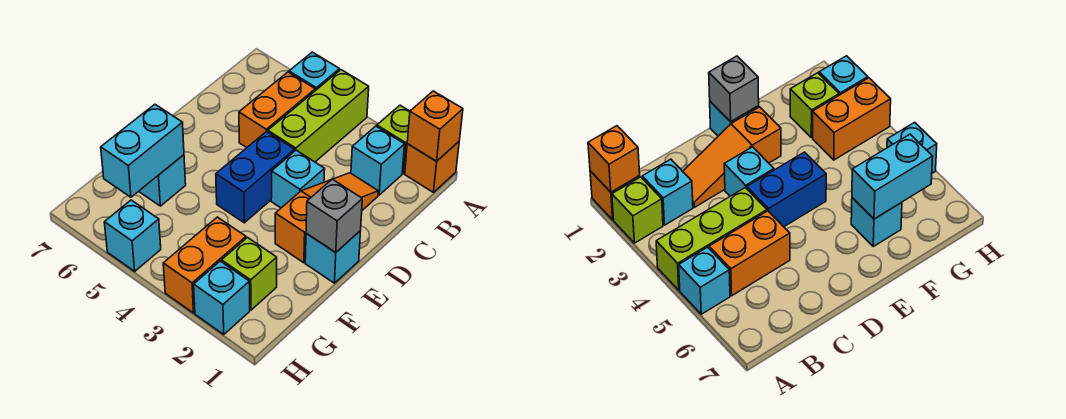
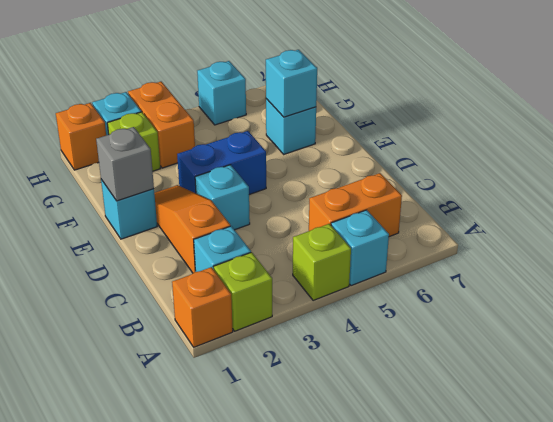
orange 1x1 brick [407,91,463,161] -> orange 1x1 brick moved to [56,103,106,170]
lime 1x3 brick [268,70,369,162] -> lime 1x1 brick [293,224,351,301]
orange 1x2 brick [239,72,315,148] -> orange 1x2 brick turned to [309,173,402,237]
orange 1x3 slope [275,173,378,263] -> orange 1x3 slope turned to [154,185,230,273]
blue 1x2 brick [216,131,295,223] -> blue 1x2 brick turned to [177,131,266,195]
cyan 1x2 brick [101,104,184,197] -> cyan 1x1 brick [266,50,317,117]

